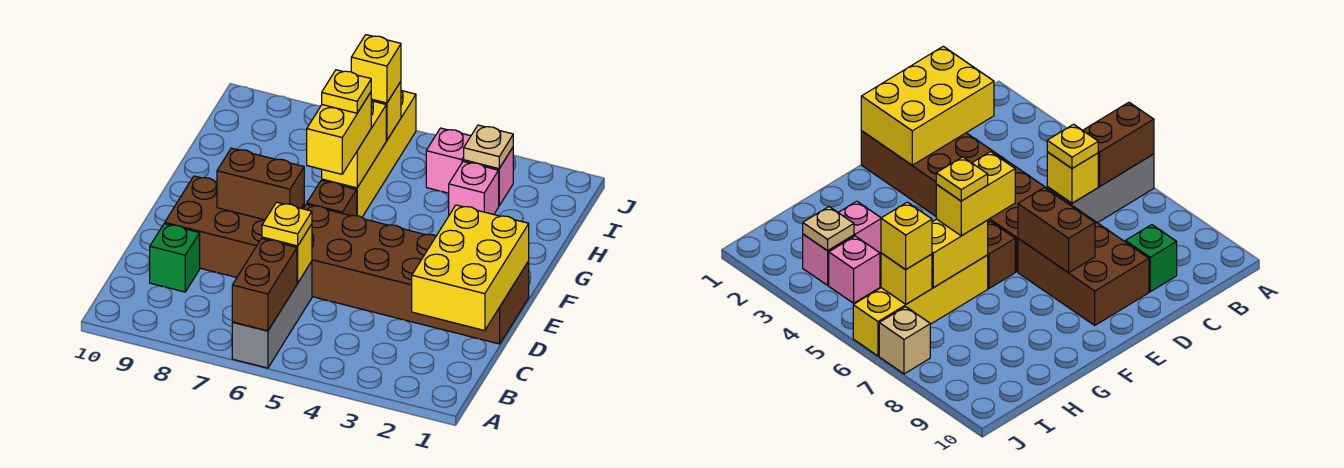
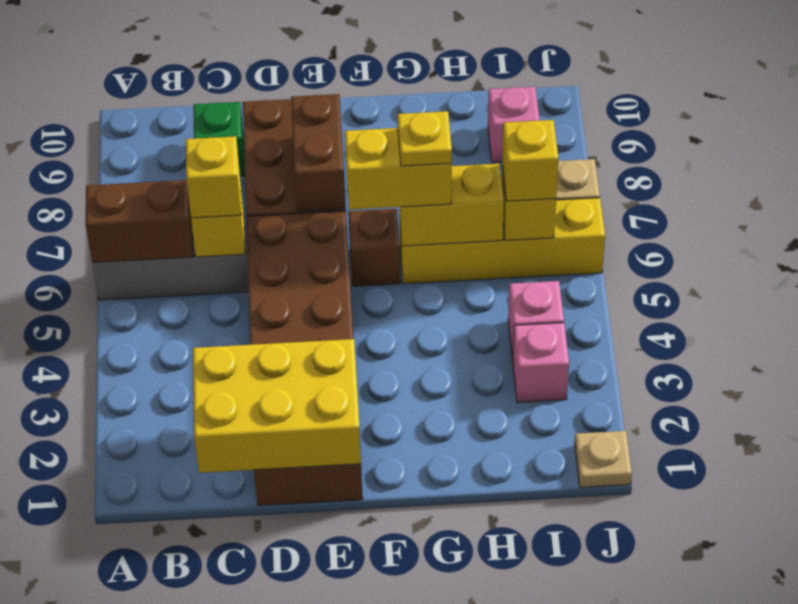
yellow 1x1 plate [262,202,312,246] -> yellow 1x1 brick [186,136,241,218]
pink 1x1 brick [449,161,499,215] -> pink 1x1 brick moved to [488,87,540,162]
tan 1x1 plate [464,125,513,169] -> tan 1x1 plate moved to [575,431,632,487]

